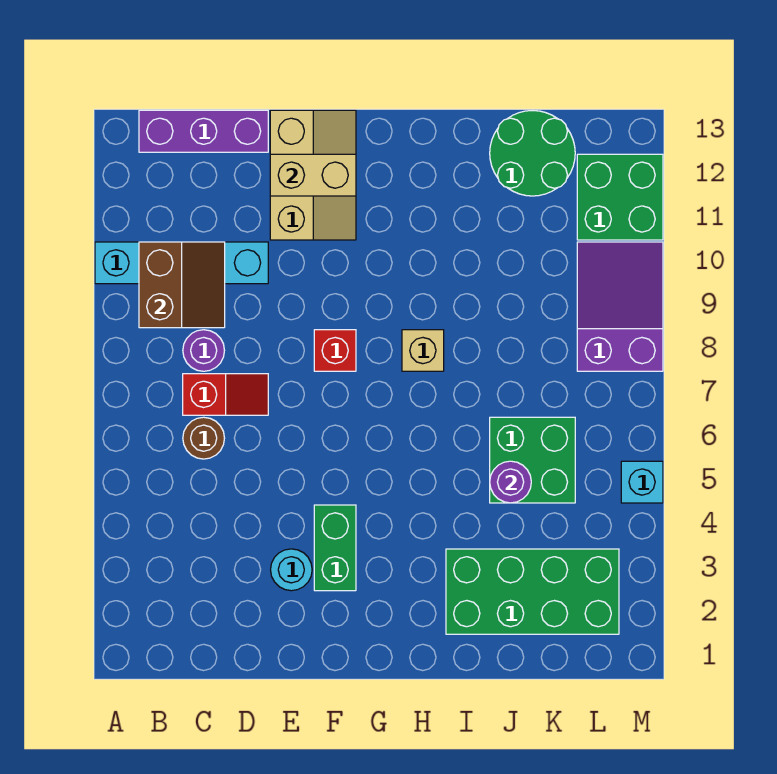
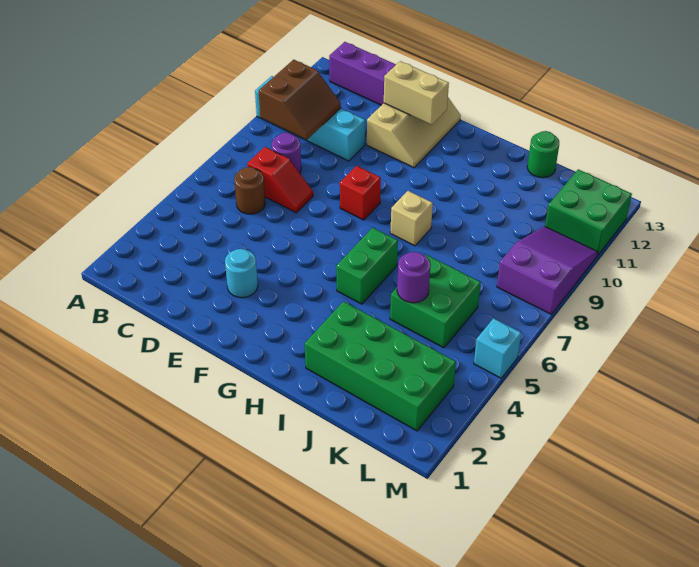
green 1x2 brick [314,505,356,591] -> green 1x2 brick moved to [336,228,398,304]
green 2x2 round brick [490,111,575,196] -> green 1x1 round brick [527,131,559,178]

